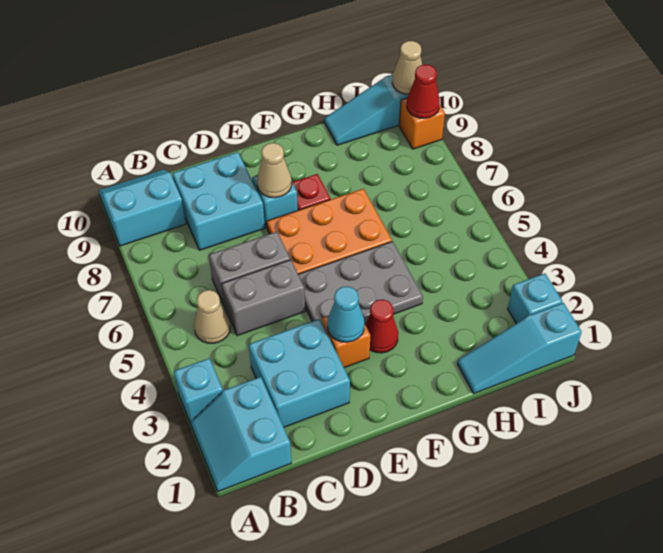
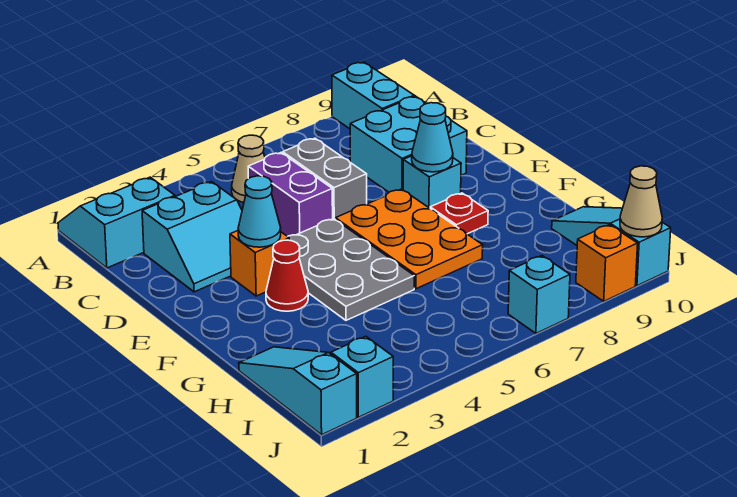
cyan 1x1 brick [174,358,223,423] -> cyan 1x1 brick moved to [508,256,570,333]
cyan 2x2 brick [249,319,350,427] -> cyan 2x2 slope [142,182,242,292]
grey 1x2 brick [222,260,305,336] -> purple 1x2 brick [248,153,333,236]
tan 1x1 cone [257,143,292,198] -> cyan 1x1 cone [412,103,453,172]
red 1x1 cone [407,65,440,118] -> none

